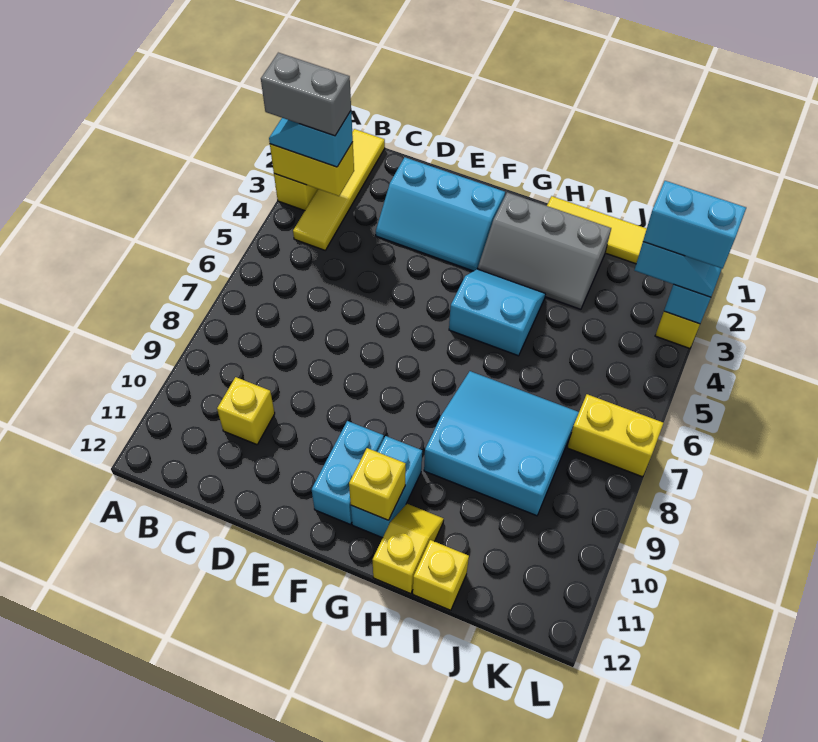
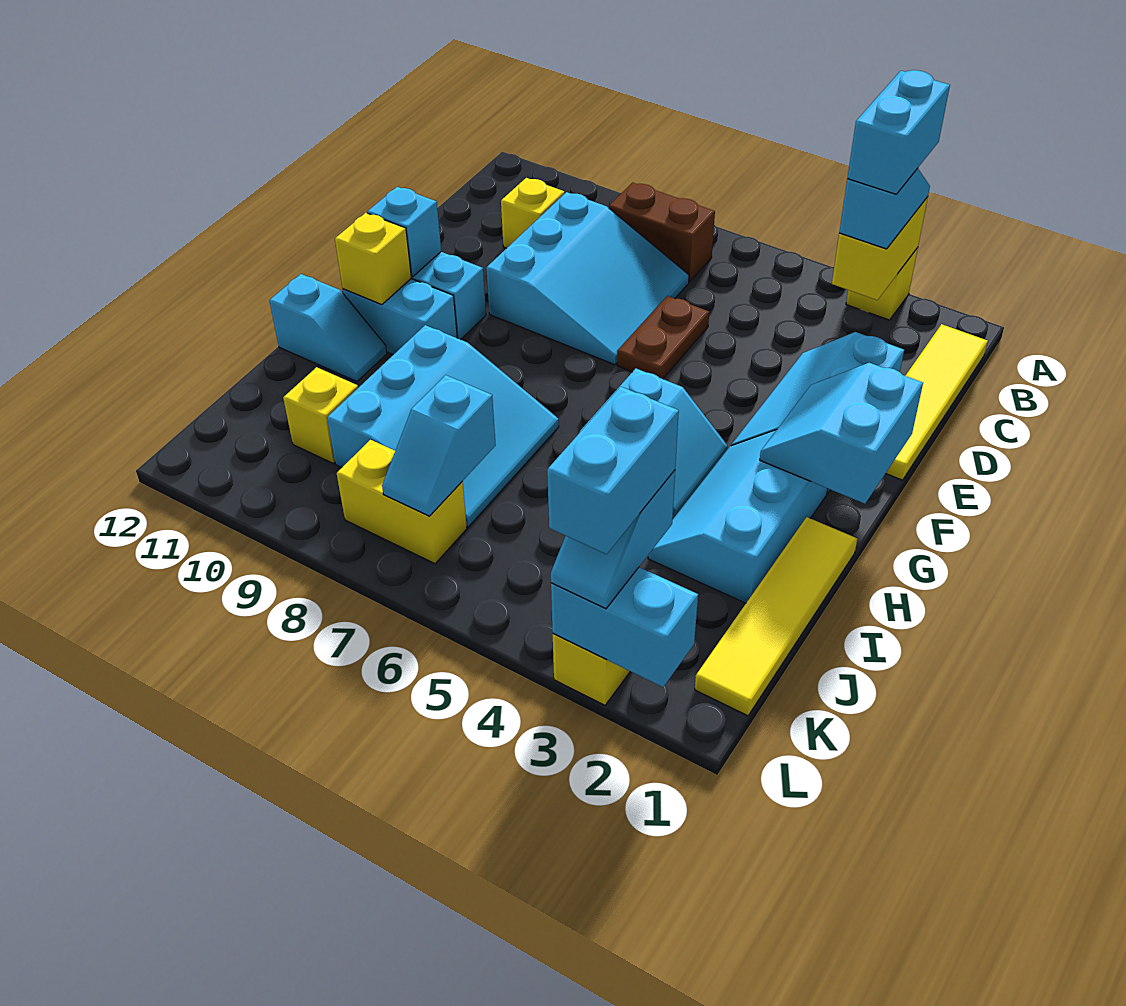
grey 1x2 brick [261,53,351,136] -> cyan 1x2 brick [847,70,950,194]
yellow 1x4 tile [293,129,385,250] -> yellow 1x4 tile turned to [886,324,988,480]
none -> brown 1x2 brick [609,183,715,282]
none -> cyan 3x3 slope [486,192,689,365]
none -> brown 1x2 plate [617,296,709,379]
none -> cyan 2x2 slope [760,363,923,504]
none -> cyan 1x1 brick [367,187,441,277]
grey 2x3 slope [478,192,611,309] -> cyan 2x3 slope [648,430,828,603]
yellow 1x2 slope [373,504,444,594] -> cyan 1x2 slope [269,274,387,381]
yellow 1x1 brick [413,540,469,610] -> yellow 1x1 brick moved to [283,367,358,463]
none -> cyan 1x2 slope [382,375,496,516]
yellow 1x2 brick [567,394,663,477] -> yellow 1x2 brick turned to [337,440,467,564]

